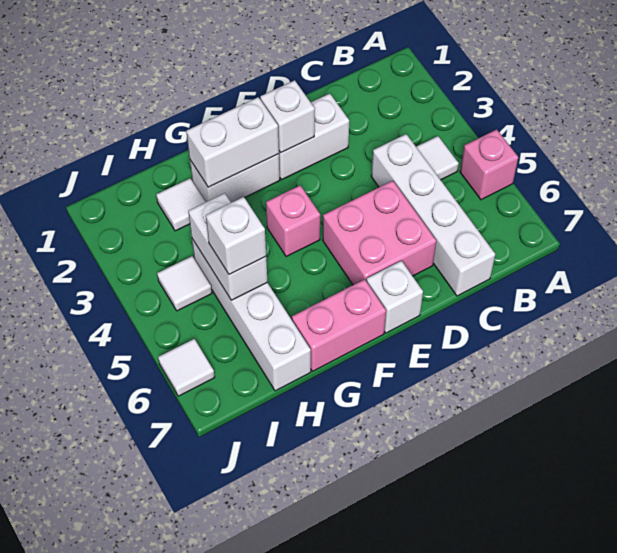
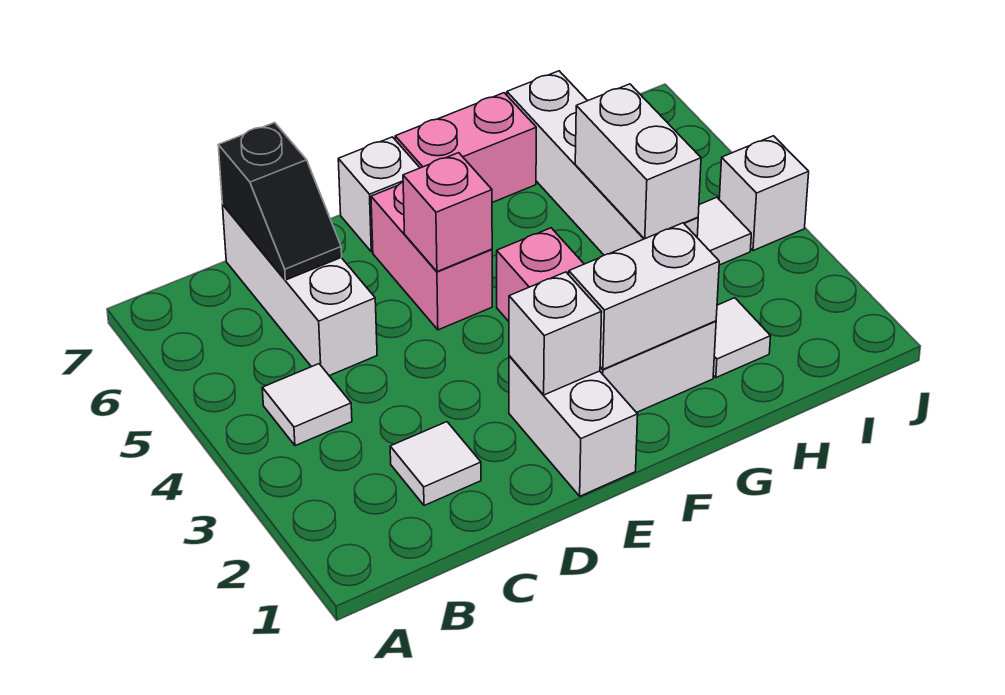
pink 1x1 brick [460,129,518,200] -> pink 1x1 brick moved to [403,153,492,272]
white 1x4 brick [371,134,495,296] -> white 1x3 brick [223,205,377,376]
none -> black 1x2 slope [218,123,342,280]
white 1x2 brick [279,94,349,180] -> white 1x2 brick turned to [509,356,638,496]
pink 2x2 brick [323,181,436,285] -> pink 1x2 brick [371,182,492,330]
white 1x1 brick [206,197,266,275] -> white 1x1 brick moved to [719,136,809,251]
white 1x1 tile [158,339,215,396] -> white 1x1 tile moved to [390,422,481,506]

